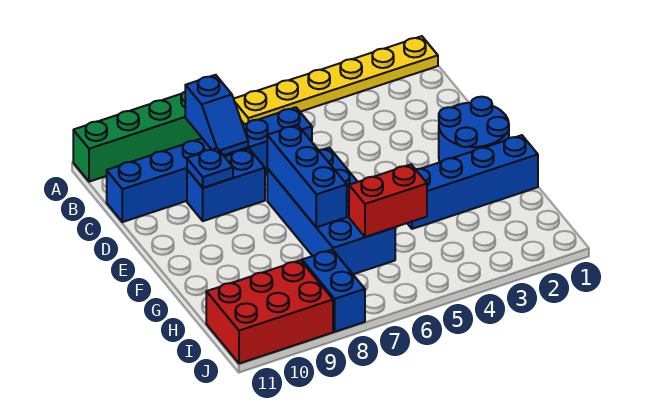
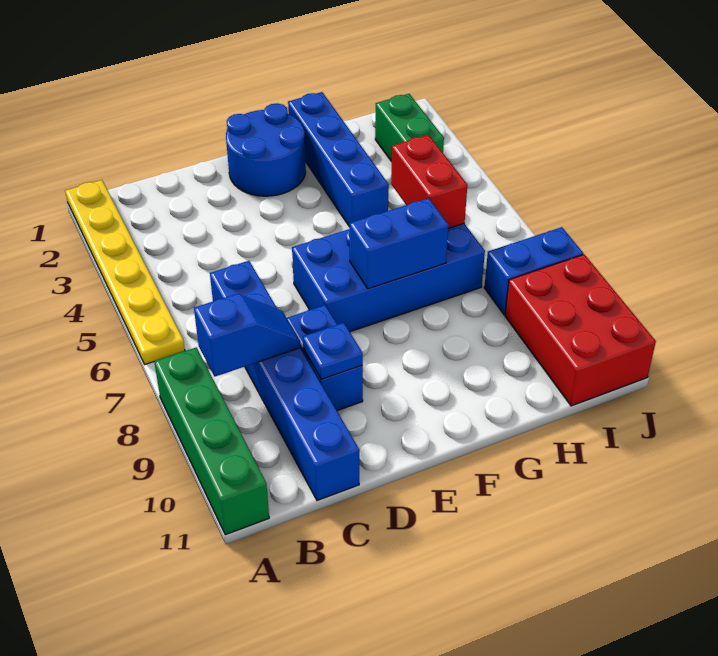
blue 1x3 brick [267,125,347,227] -> blue 1x2 brick [350,198,448,289]
none -> green 1x2 brick [375,94,444,162]

